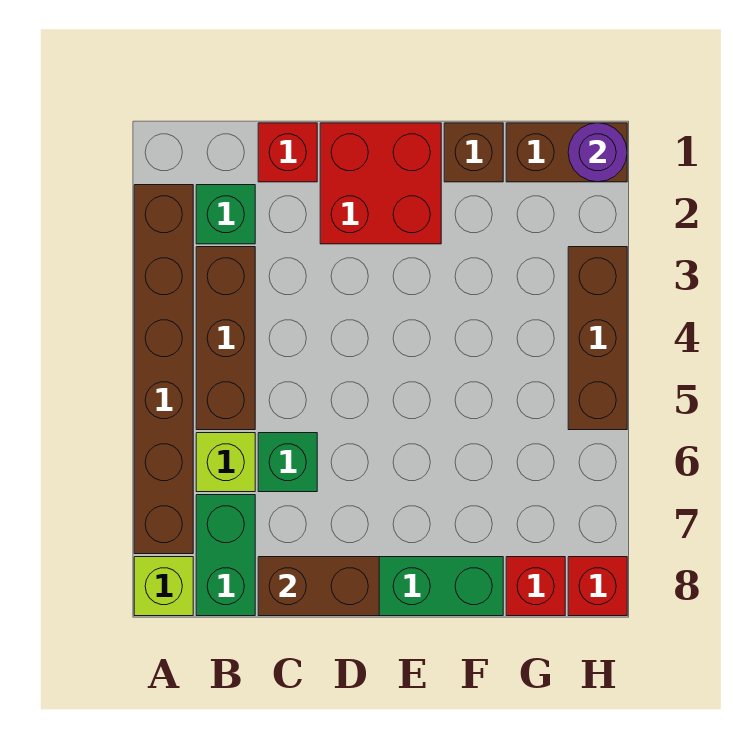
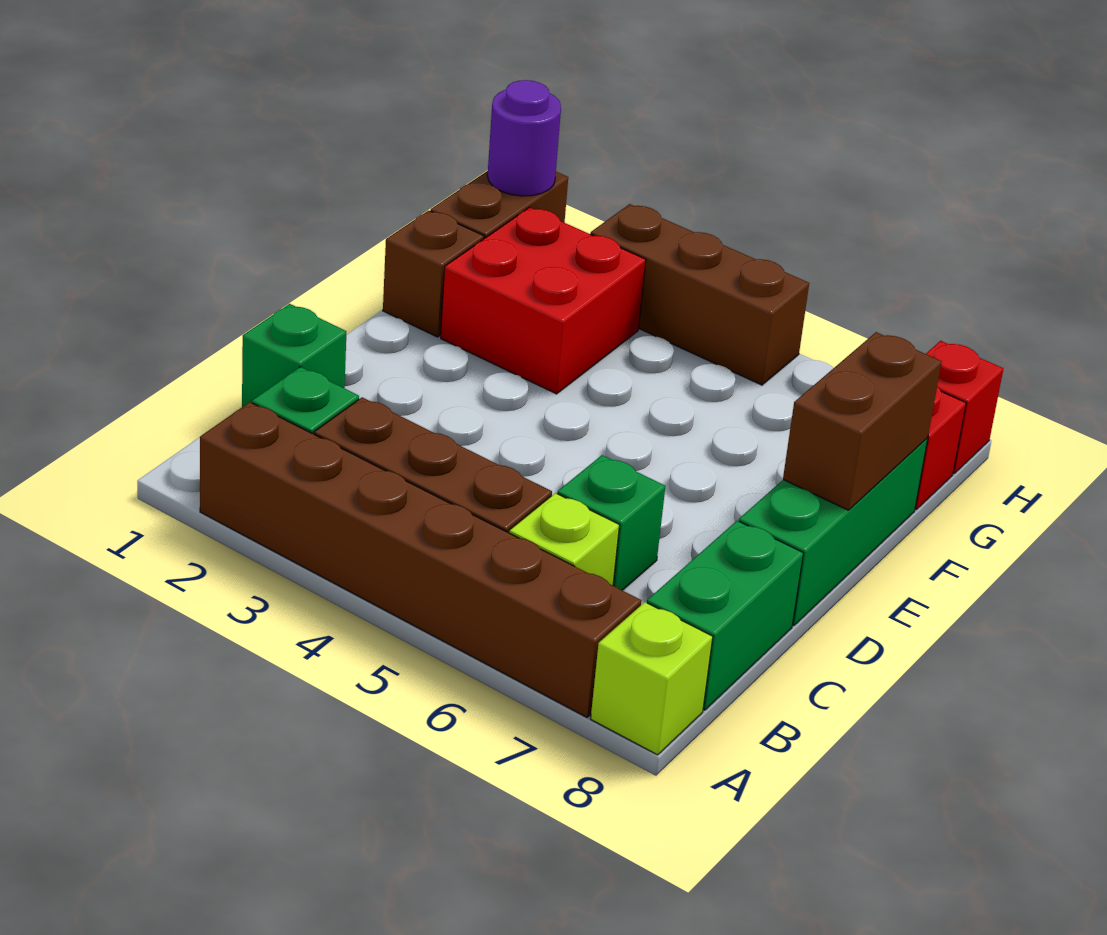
green 1x2 brick [196,495,255,616] -> green 1x2 brick turned to [647,521,803,710]
red 1x1 brick [258,123,317,182] -> green 1x1 brick [242,304,346,407]
brown 1x2 brick [258,557,379,616] -> brown 1x2 brick moved to [783,332,942,510]
red 2x2 brick [320,123,441,244] -> red 2x2 brick moved to [441,207,646,394]

